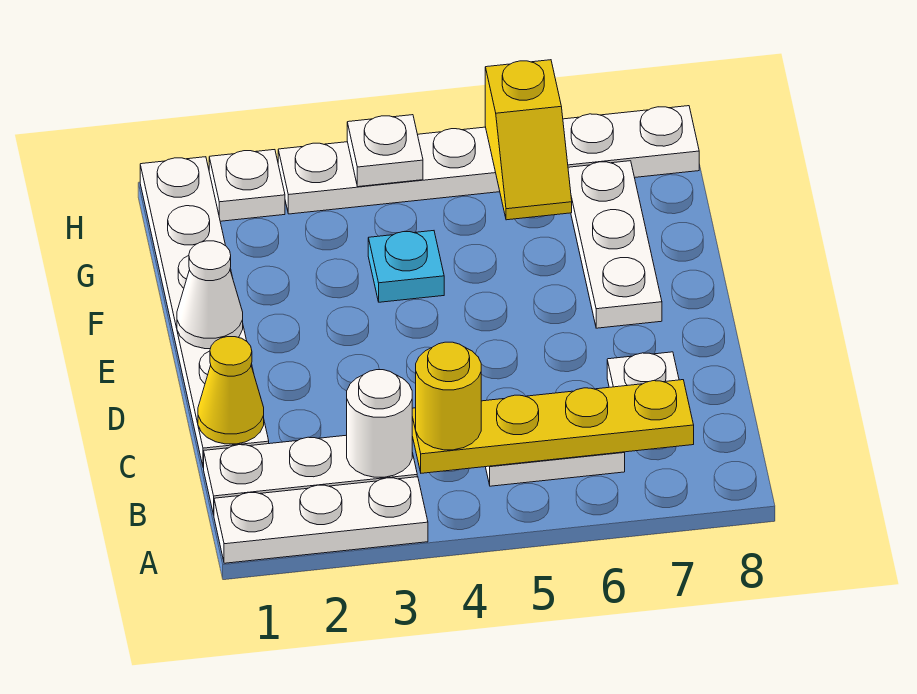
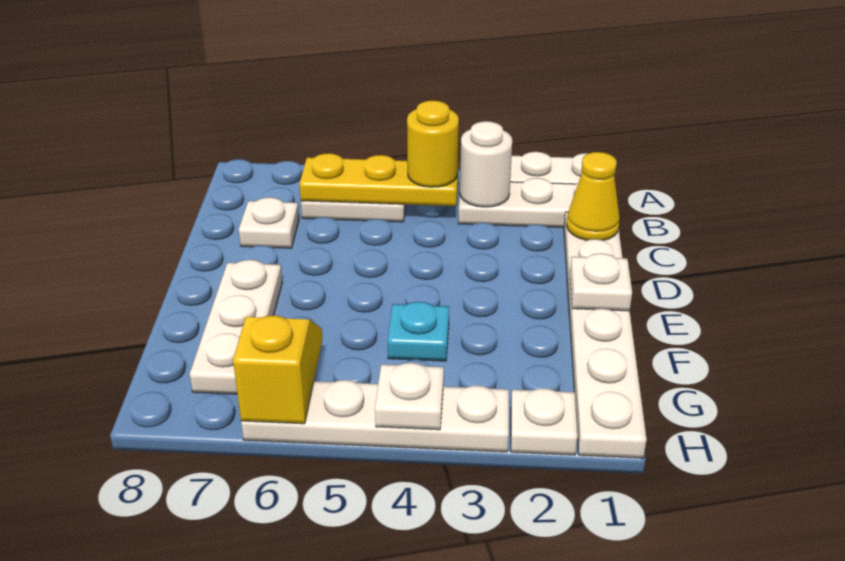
yellow 1x4 plate [412,380,694,473] -> yellow 1x3 plate [300,153,459,206]
white 1x1 cone [177,241,243,349] -> white 1x1 plate [570,253,632,311]
white 1x6 plate [278,106,699,214] -> white 1x4 plate [241,380,509,452]

